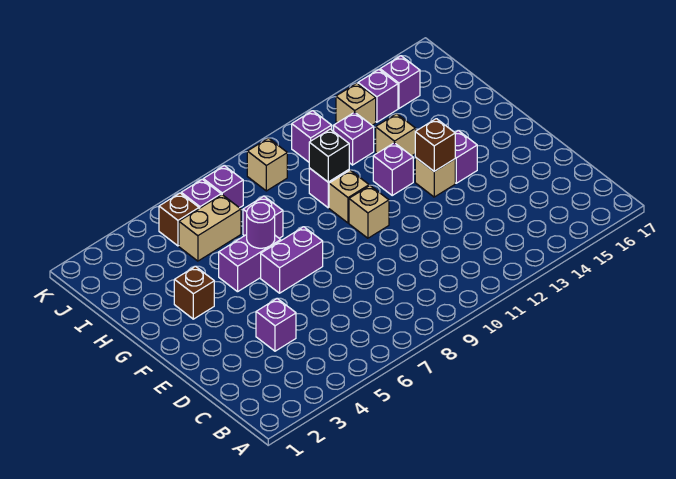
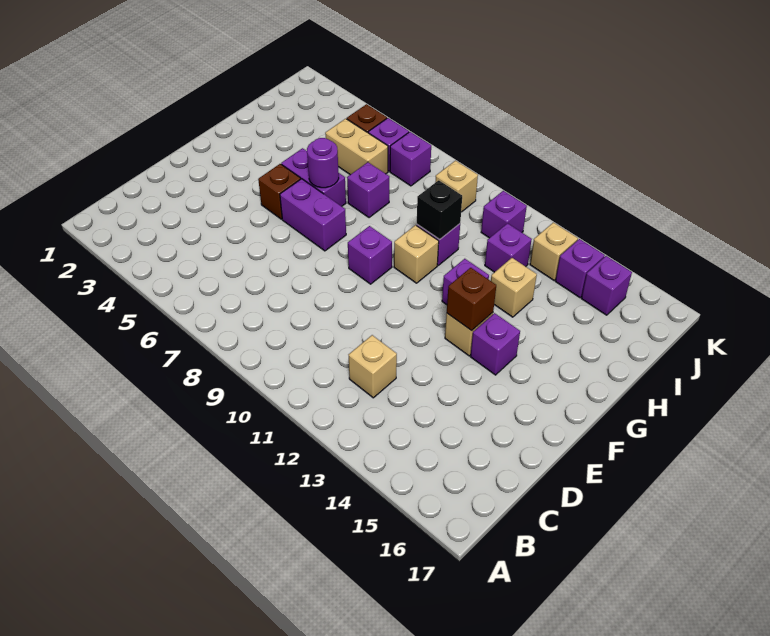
purple 1x1 brick [256,298,296,351] -> purple 1x1 brick moved to [348,226,392,284]
tan 1x1 brick [349,186,389,238] -> tan 1x1 brick moved to [349,335,397,398]
brown 1x1 brick [174,266,214,319] -> brown 1x1 brick moved to [258,164,301,219]

